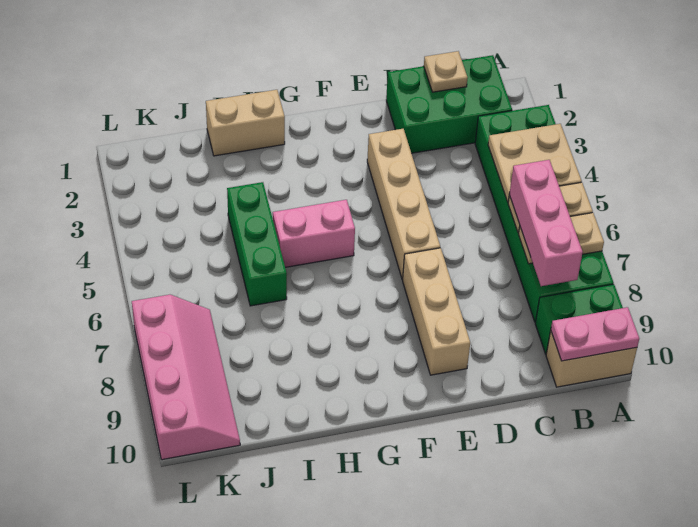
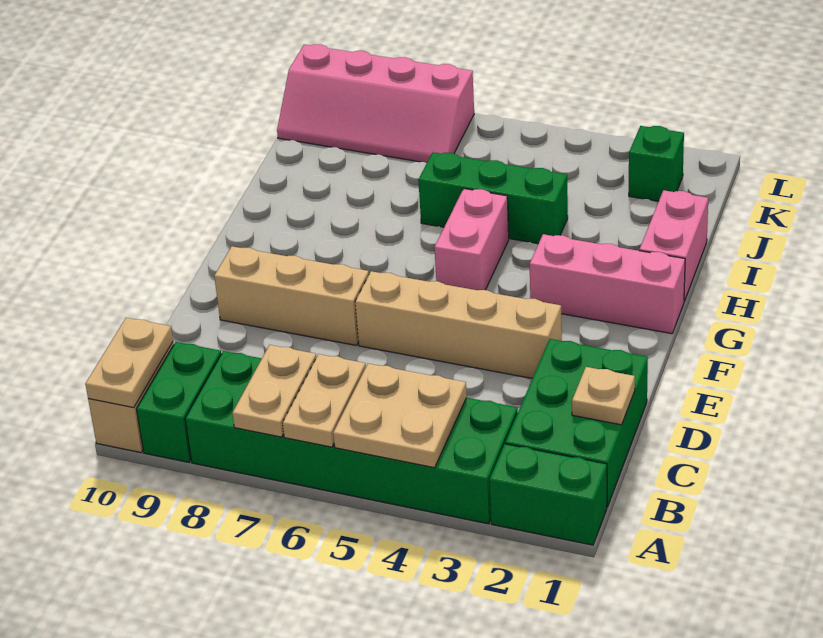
none -> green 1x2 brick [490,444,607,545]
pink 1x2 plate [551,307,639,361] -> tan 1x2 plate [85,318,173,408]
pink 1x3 brick [509,160,583,286] -> pink 1x3 brick moved to [530,234,685,334]
tan 1x2 brick [206,90,285,156] -> pink 1x2 brick [639,190,708,301]
none -> green 1x1 brick [629,126,684,201]

